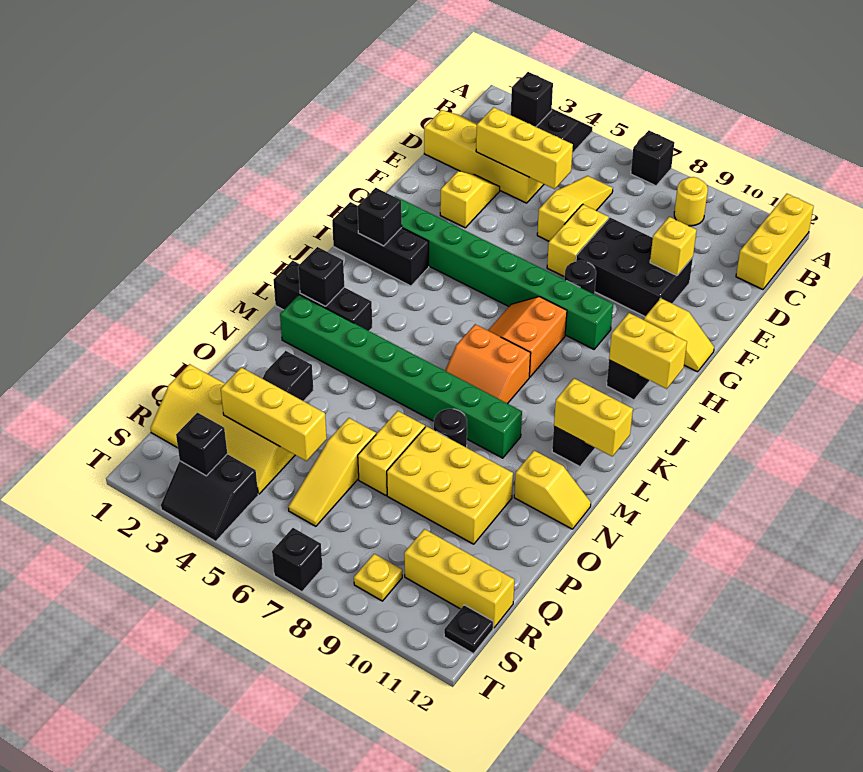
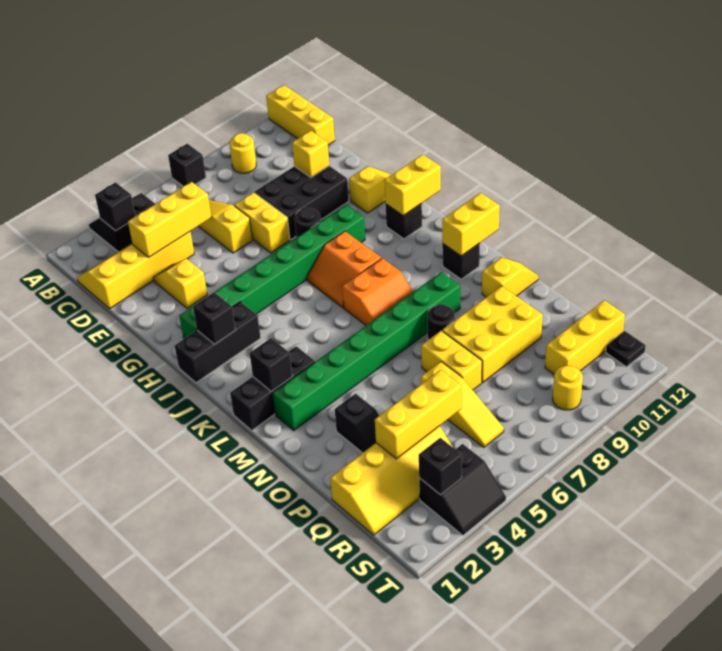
yellow 1x1 plate [354,554,402,601] -> yellow 1x1 round brick [553,366,583,410]
black 1x1 brick [272,528,323,592] -> none

